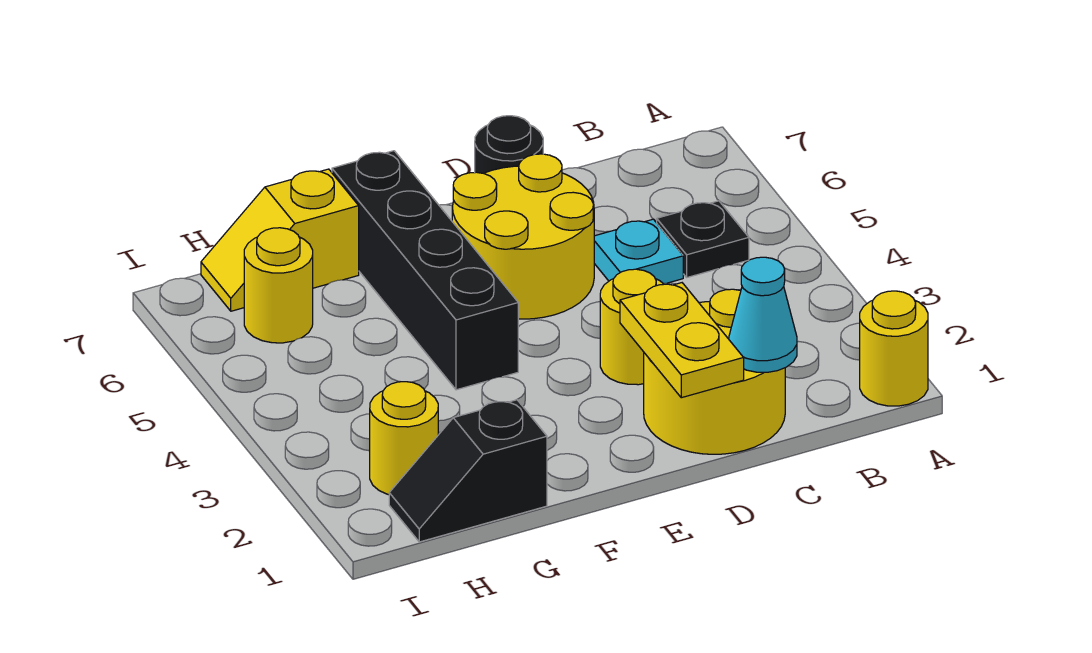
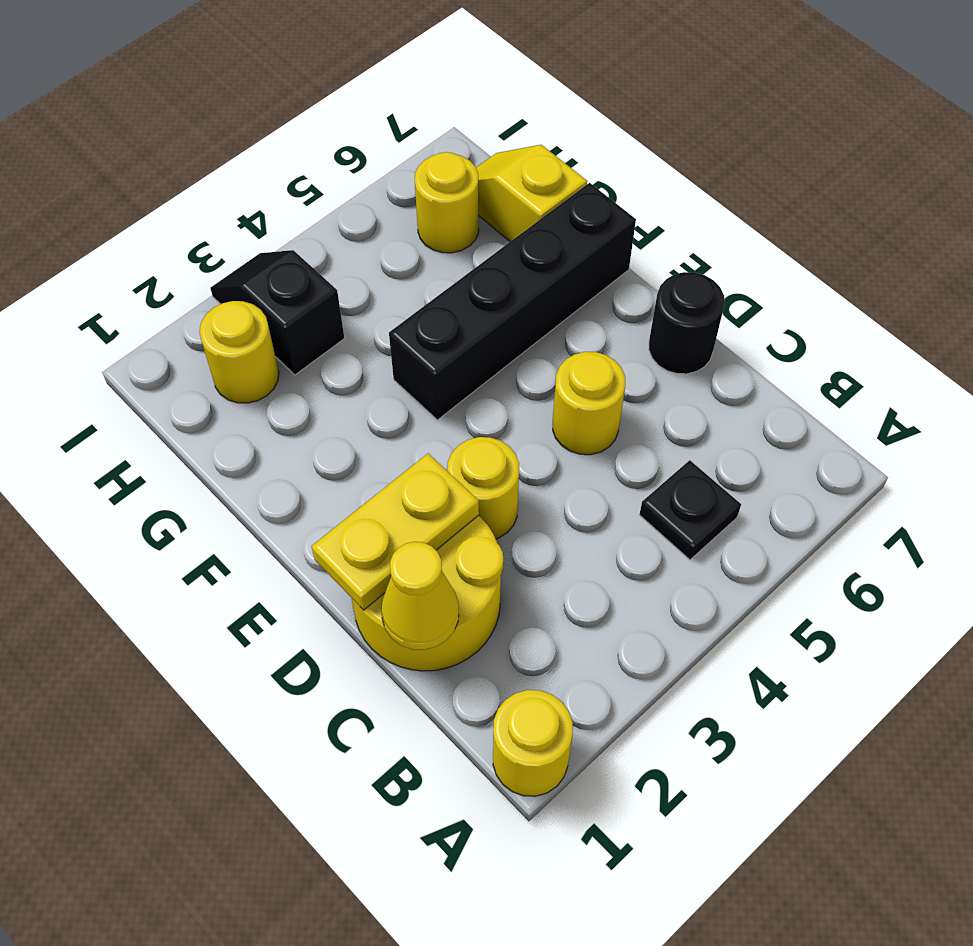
cyan 1x1 cone [729,257,797,372] -> yellow 1x1 cone [381,542,459,650]
cyan 1x1 plate [594,219,683,283] -> none
yellow 2x2 round brick [452,154,594,319] -> yellow 1x1 round brick [553,352,625,455]
black 1x2 slope [389,400,547,542] -> black 1x2 slope moved to [210,250,344,375]

